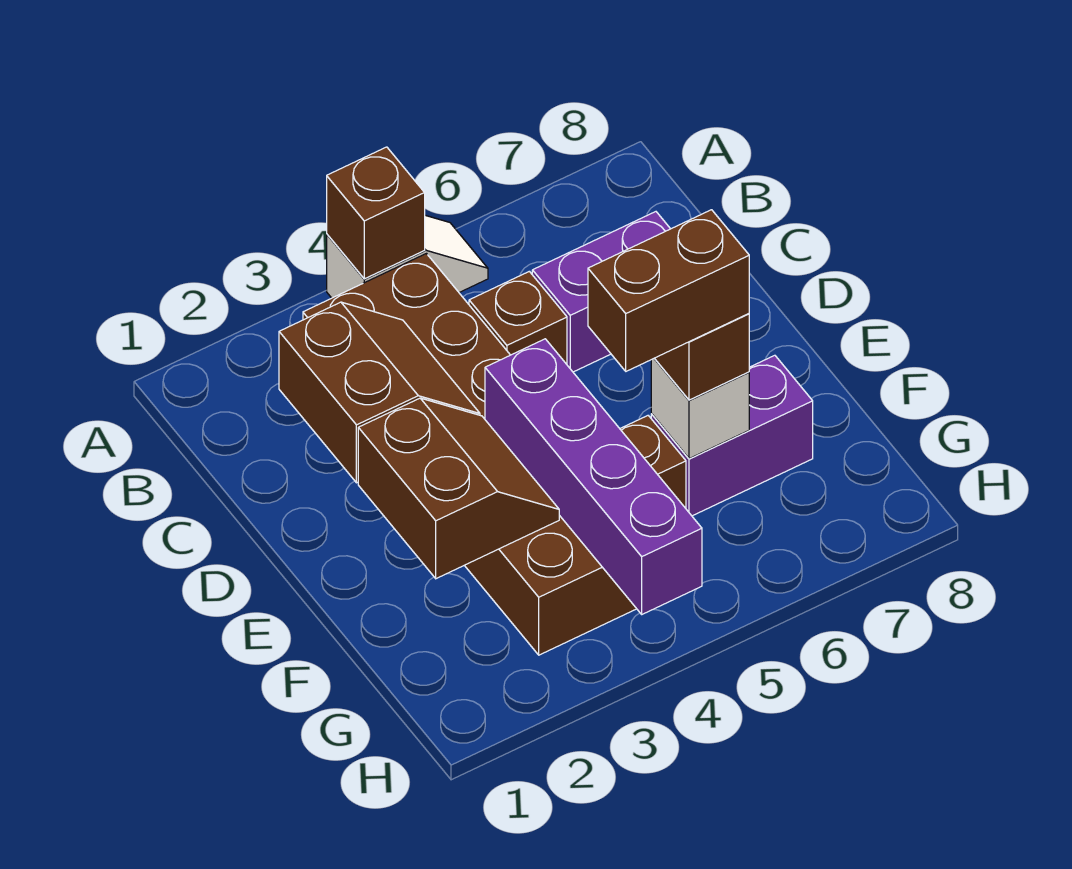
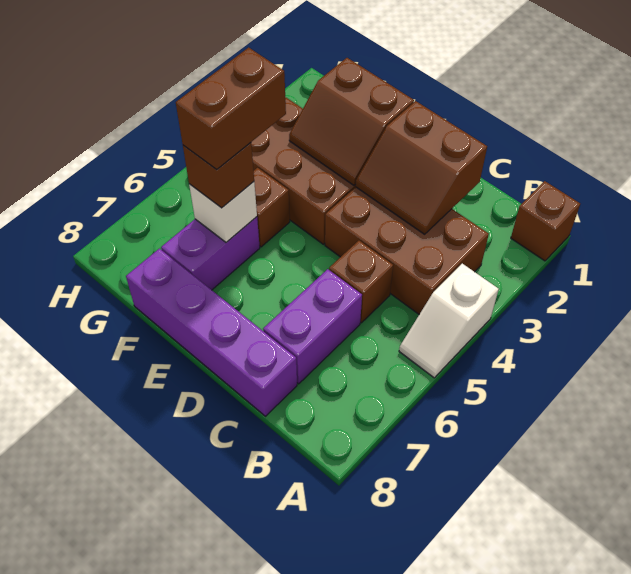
brown 1x1 brick [327,147,425,279] -> brown 1x1 brick moved to [511,181,580,261]
purple 1x4 brick [485,339,702,614] -> purple 1x4 brick moved to [126,249,297,416]

